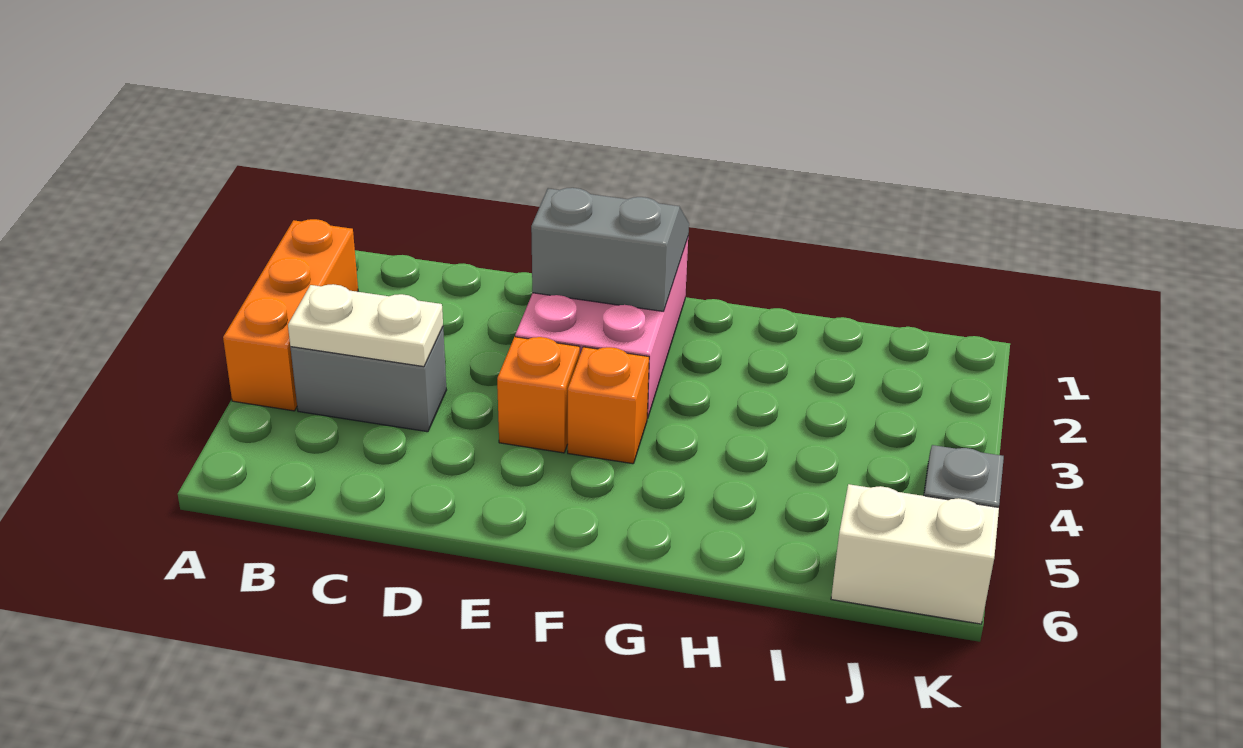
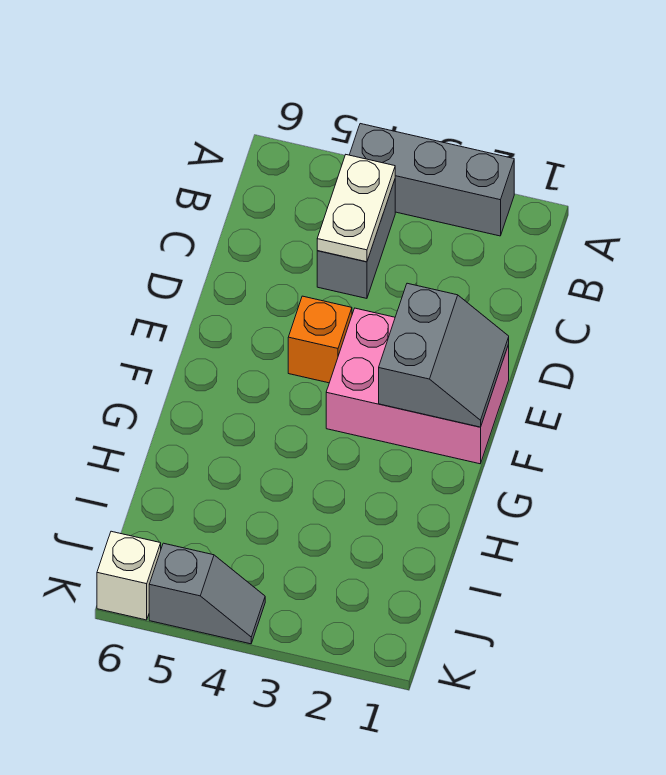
orange 1x3 brick [223,219,358,411] -> grey 1x3 brick [350,124,514,236]
orange 1x1 brick [568,347,649,464] -> none
white 1x2 brick [831,484,999,624] -> white 1x1 brick [97,531,161,620]

